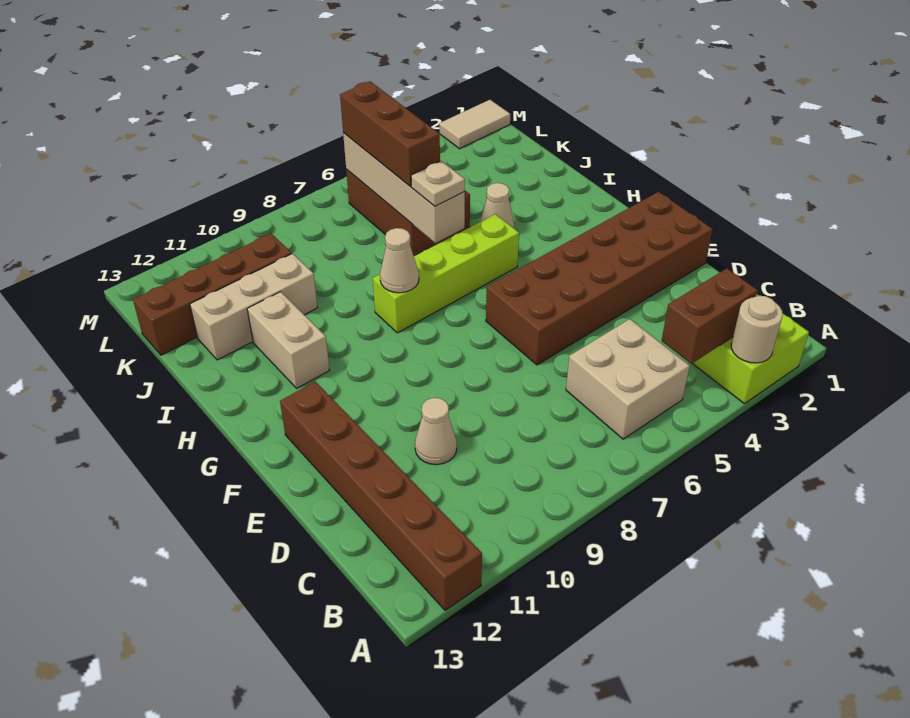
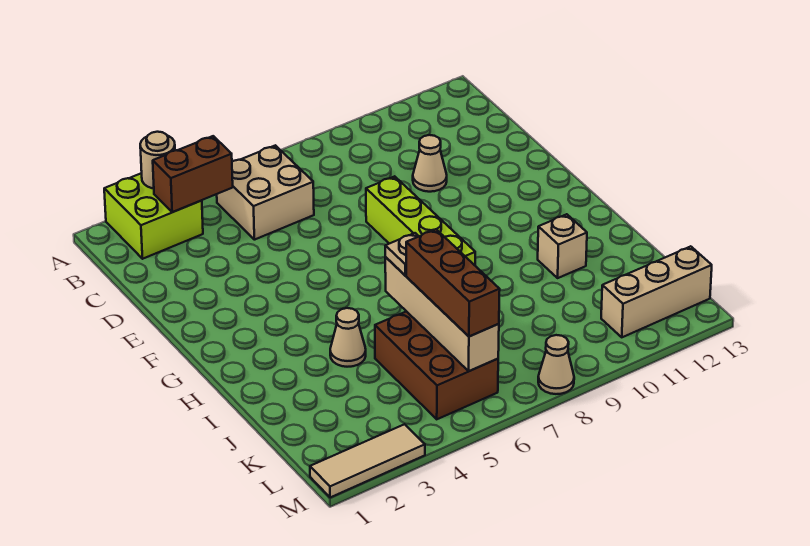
brown 1x6 brick [280,382,482,610] -> none
brown 2x6 brick [486,192,713,365] -> none
lime 1x4 brick [373,214,519,333] -> lime 1x4 brick turned to [366,176,475,265]
tan 1x1 cone [380,228,419,293] -> tan 1x1 cone moved to [538,335,574,394]
tan 1x2 brick [247,292,329,388] -> tan 1x1 brick [538,214,587,278]
tan 1x3 brick [190,254,318,360] -> tan 1x3 brick moved to [601,246,712,337]
brown 1x4 brick [133,234,292,355] -> none
tan 1x2 tile [439,100,510,149] -> tan 1x3 tile [310,424,425,498]

